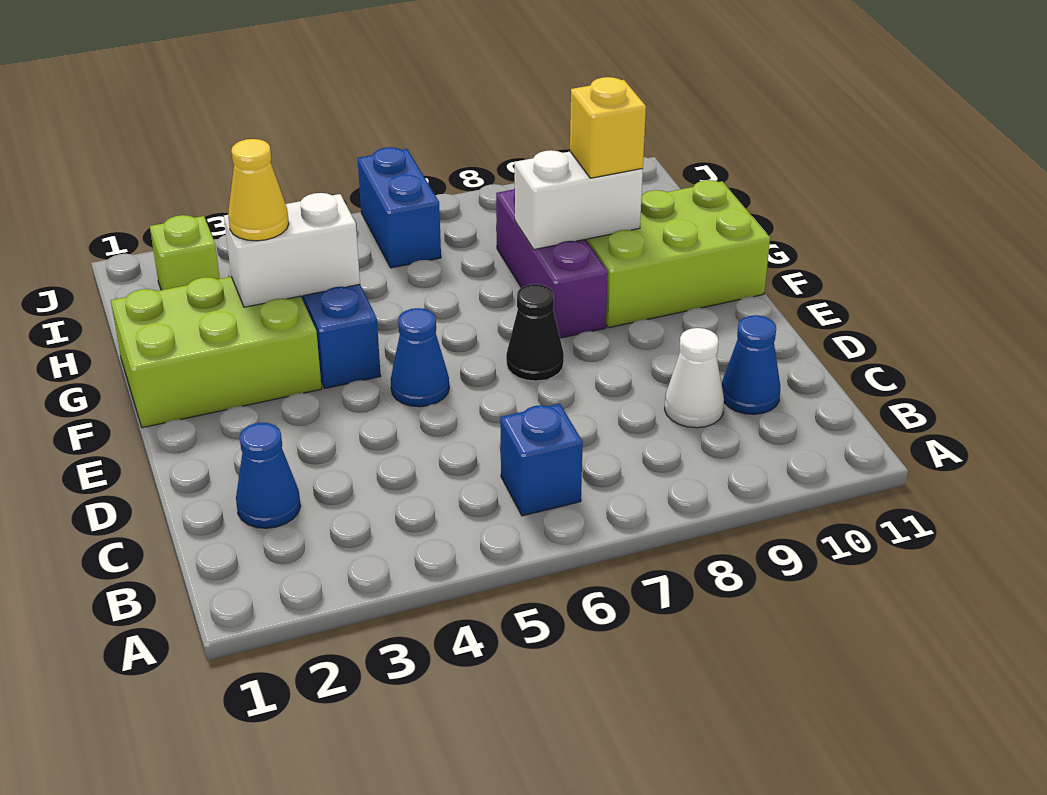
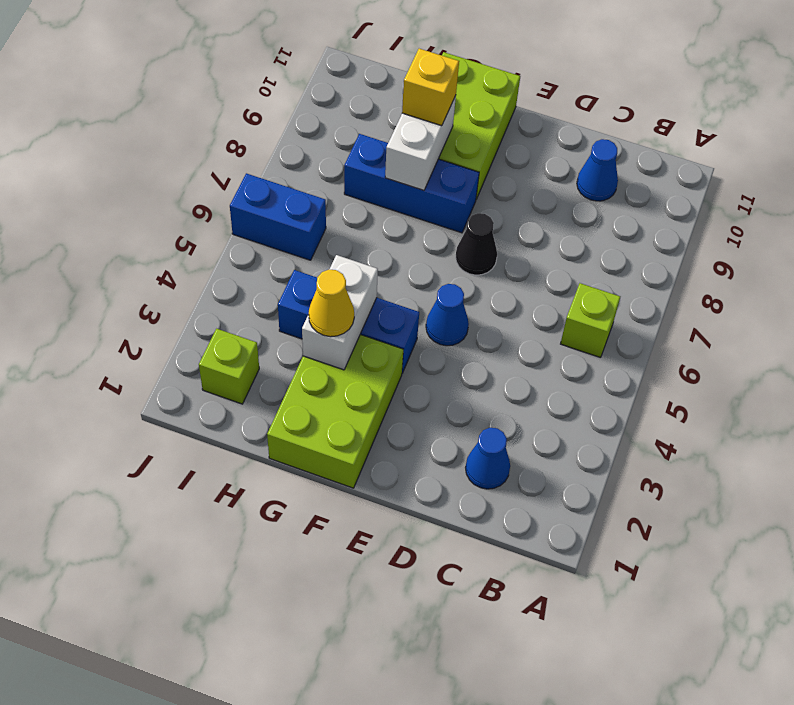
blue 1x1 brick [500,404,583,516] -> lime 1x1 brick [561,283,620,358]
white 1x1 cone [665,328,724,428] -> none
purple 1x3 brick [496,188,608,338] -> blue 1x3 brick [344,134,479,233]

